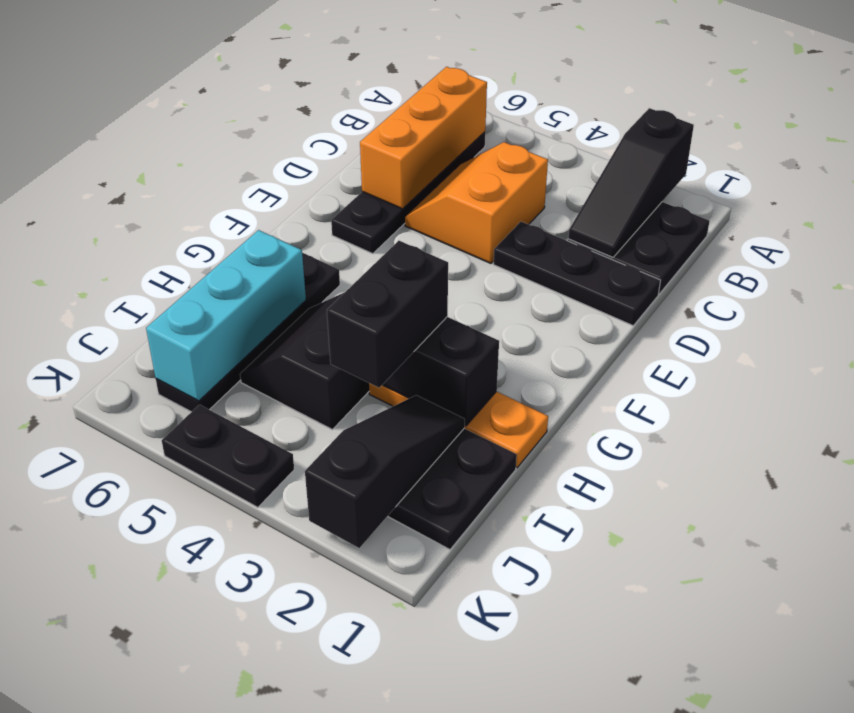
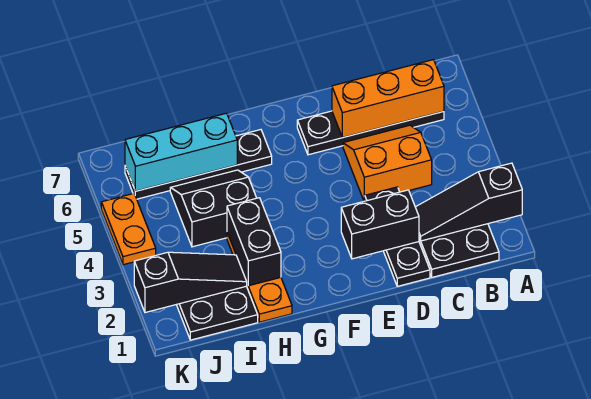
black 1x2 brick [327,241,448,388] -> black 1x2 brick moved to [341,190,419,259]
black 1x2 plate [162,405,294,507] -> orange 1x2 plate [101,193,156,265]

